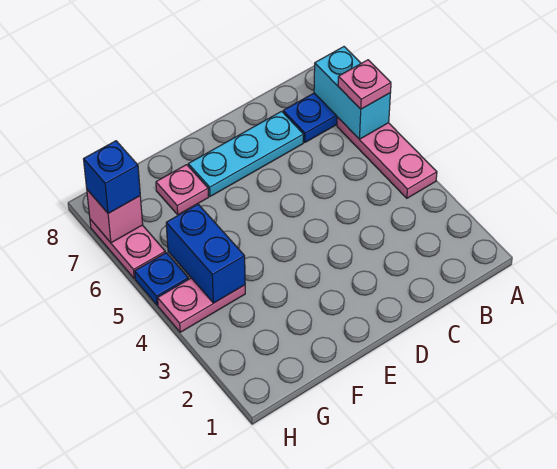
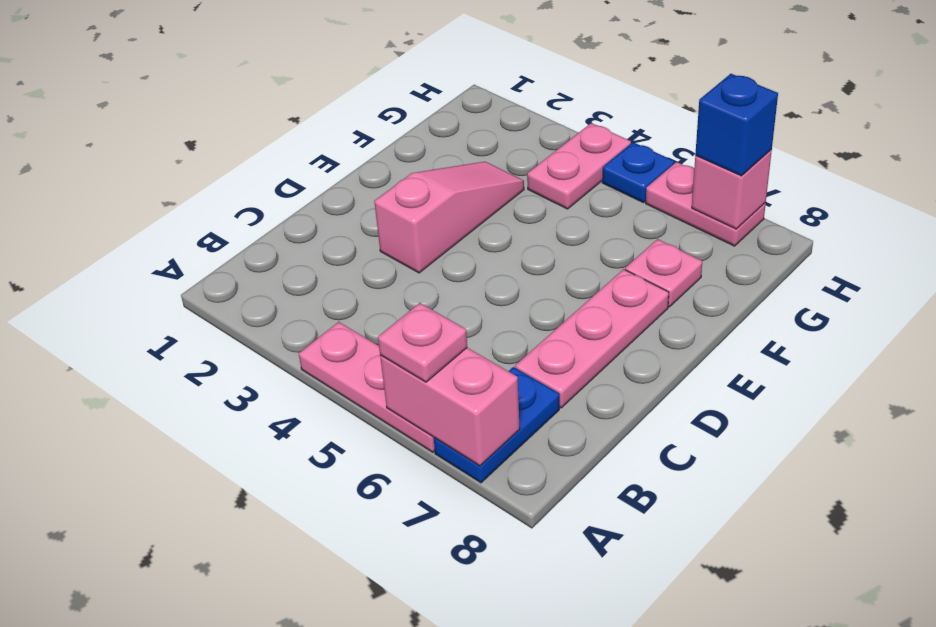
cyan 1x2 brick [314,47,390,139] -> pink 1x2 brick [380,348,520,466]
cyan 1x3 plate [188,111,304,196] -> pink 1x3 plate [515,269,669,408]
none -> pink 1x3 slope [374,162,524,273]
blue 1x2 brick [166,204,245,303] -> none

